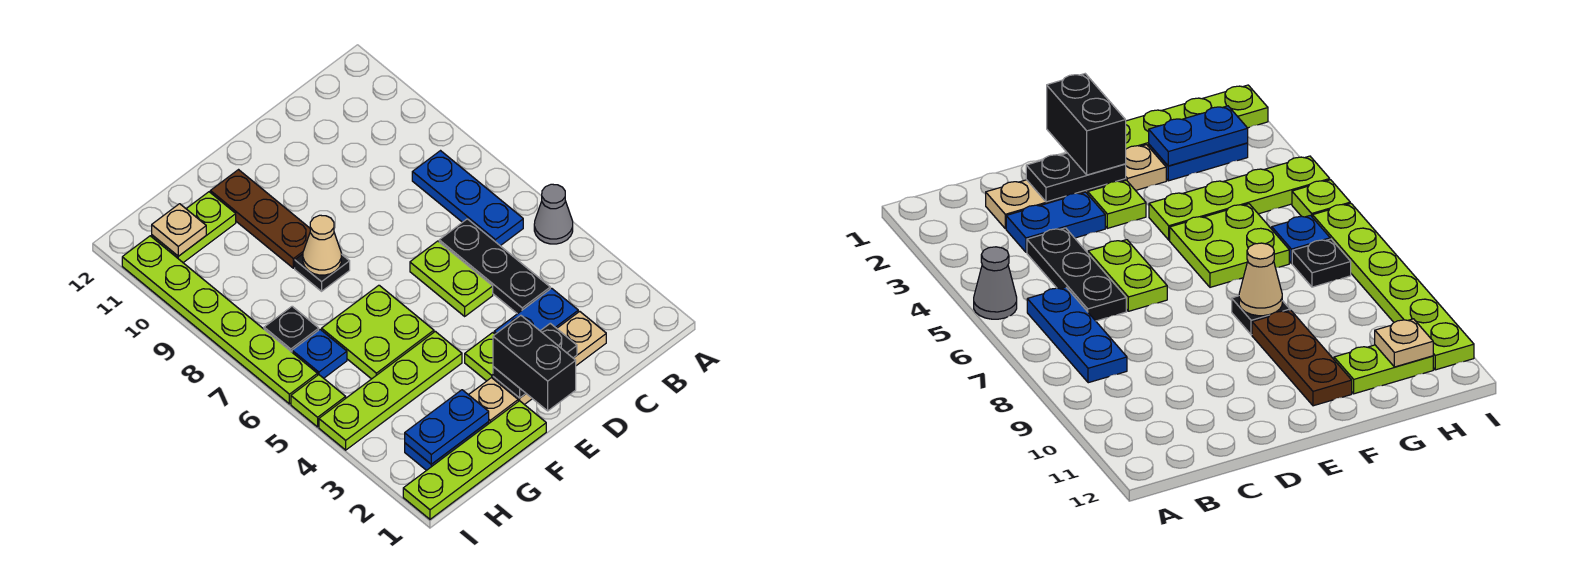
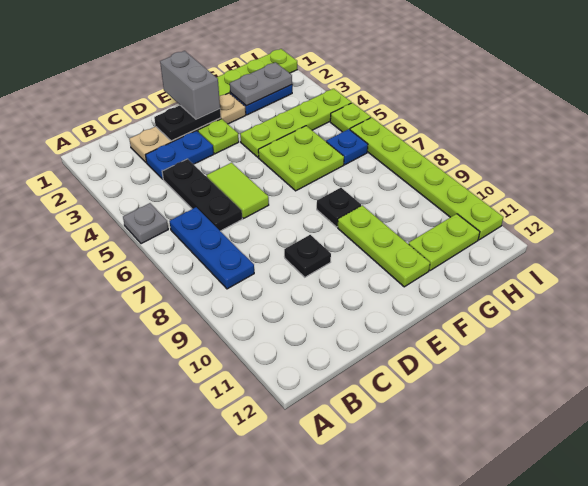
grey 1x1 cone [534,184,573,244] -> grey 1x1 plate [123,203,168,244]
lime 1x2 plate [410,241,493,316] -> lime 1x2 tile [207,163,269,218]
black 1x2 brick [493,315,576,411] -> grey 1x2 brick [160,51,220,119]
tan 1x1 cone [303,215,341,275] -> none
brown 1x3 plate [210,170,310,268] -> lime 1x3 plate [338,205,430,287]
blue 1x2 plate [405,390,489,464] -> grey 1x2 plate [230,62,292,106]
black 1x1 plate [264,306,319,352] -> black 1x1 plate moved to [284,235,331,277]
tan 1x1 plate [152,204,206,256] -> none

